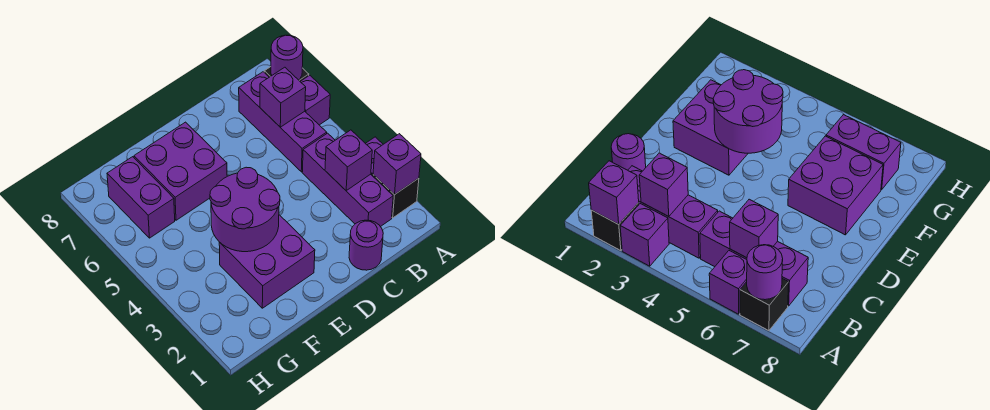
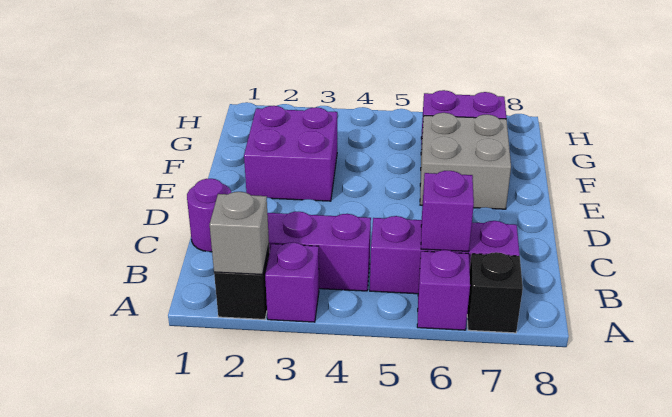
purple 1x1 brick [373,134,421,195] -> grey 1x1 brick [210,192,269,275]
purple 1x1 round brick [271,35,303,80] -> none
purple 1x1 brick [325,130,372,190] -> none
purple 2x2 round brick [210,167,280,252] -> none
purple 2x2 brick [134,122,227,220] -> grey 2x2 brick [420,113,511,209]

